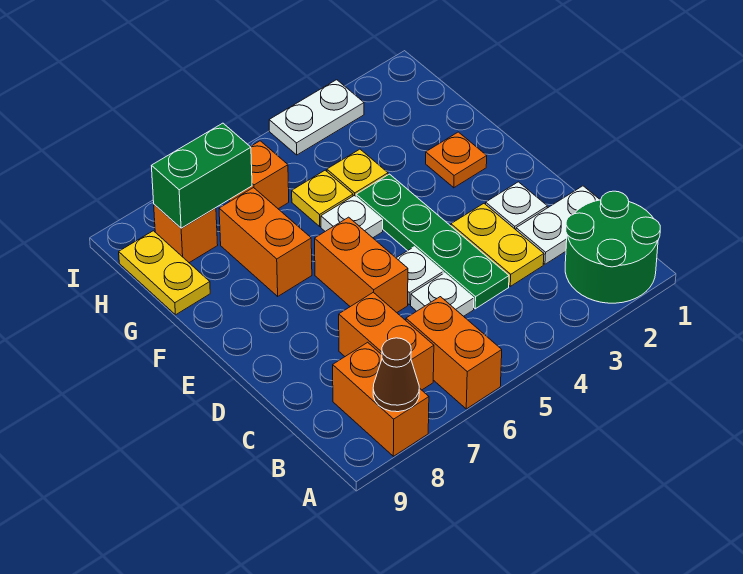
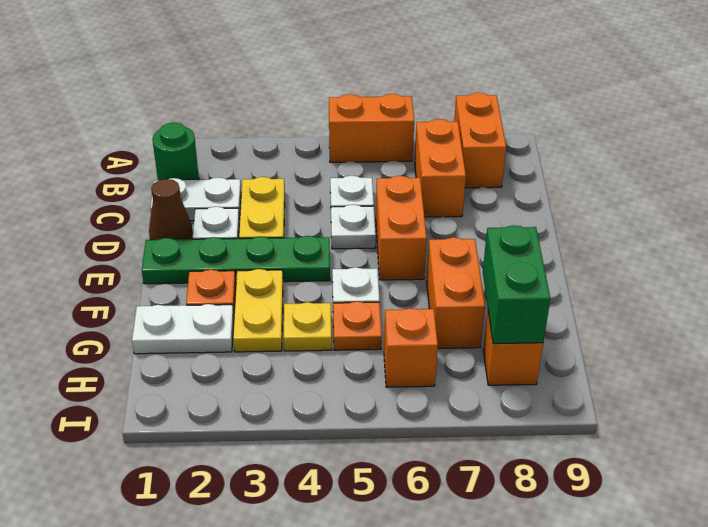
green 2x2 round brick [565,191,660,303] -> green 1x1 round brick [152,122,199,180]
orange 1x2 brick [406,297,502,409] -> orange 1x2 brick turned to [329,94,414,162]
brown 1x1 cone [373,338,419,412] -> brown 1x1 cone moved to [149,179,193,240]
green 1x4 plate [356,174,509,309] -> green 1x4 plate turned to [142,236,330,284]
yellow 1x1 plate [292,170,353,226] -> orange 1x1 plate [333,301,382,350]
yellow 1x2 plate [119,231,210,315] -> yellow 1x2 plate moved to [233,269,283,352]
green 1x2 brick [152,123,252,228] -> green 1x2 brick turned to [483,225,550,344]
white 1x2 plate [269,80,364,155] -> white 1x2 plate moved to [132,304,234,354]

